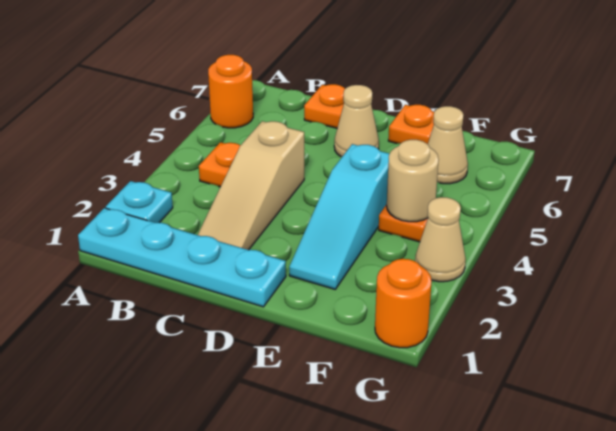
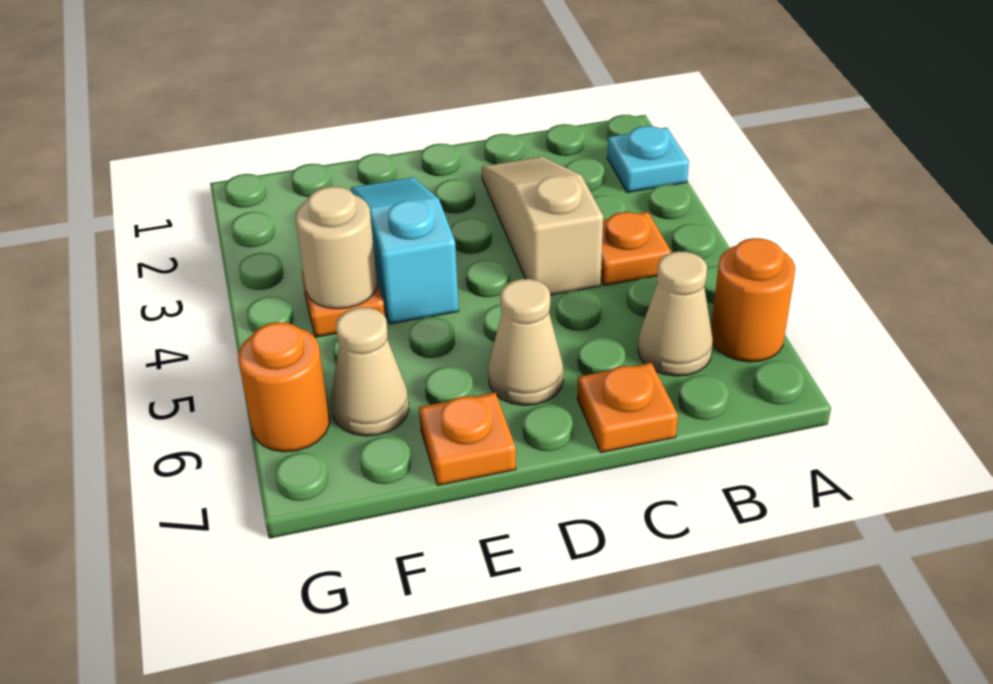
cyan 1x4 plate [78,208,286,307] -> none
orange 1x1 round brick [375,259,432,348] -> orange 1x1 round brick moved to [238,322,329,452]
tan 1x1 cone [415,197,466,282] -> tan 1x1 cone moved to [638,251,713,376]

